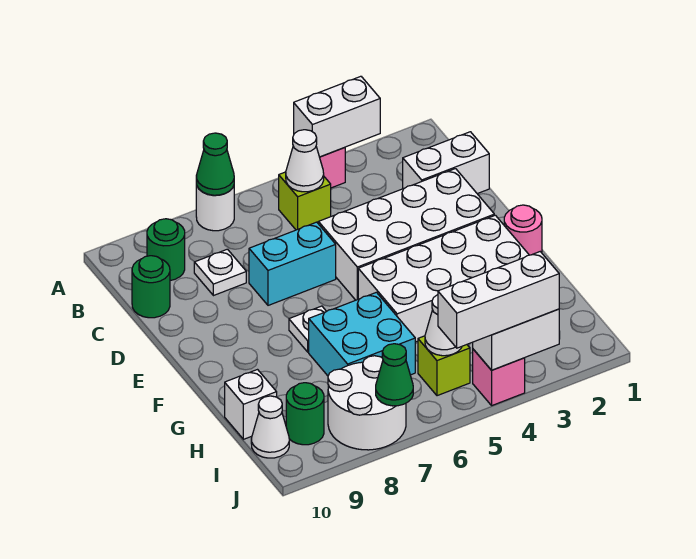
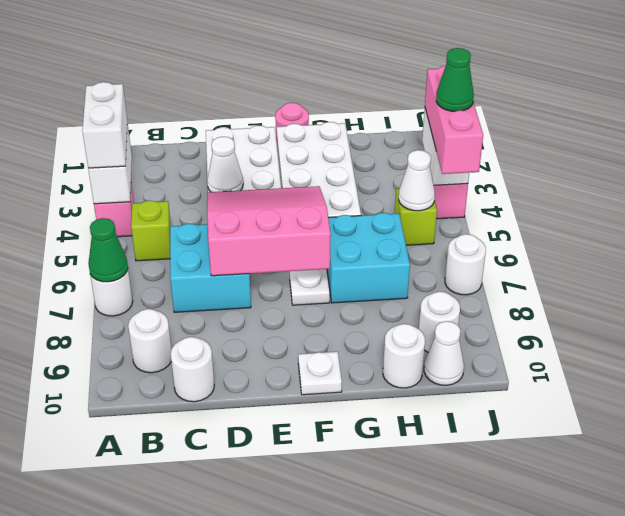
white 1x1 cone [286,130,324,192] -> white 1x1 cone moved to [207,137,243,192]
green 1x1 round brick [147,219,185,281] -> white 1x1 round brick [128,309,171,373]
white 1x2 brick [403,132,489,194] -> white 1x2 brick moved to [82,82,127,168]
white 1x1 plate [194,249,246,296] -> white 1x1 plate moved to [298,352,342,395]
green 1x1 round brick [132,256,170,318] -> white 1x1 round brick [171,337,214,402]
none -> pink 3x3 slope [207,186,331,276]
cyan 1x2 brick [249,222,336,305] -> cyan 2x2 brick [170,224,251,312]
white 1x1 brick [225,370,277,439] -> white 1x1 round brick [383,324,425,388]
white 2x2 round brick [328,356,406,450] -> white 1x1 round brick [445,234,486,295]
green 1x1 round brick [286,383,324,445] -> white 1x1 round brick [419,292,460,352]
white 1x3 brick [438,252,559,348] -> pink 1x3 brick [425,66,483,174]
green 1x1 cone [376,344,413,406] -> green 1x1 cone moved to [436,48,474,111]

